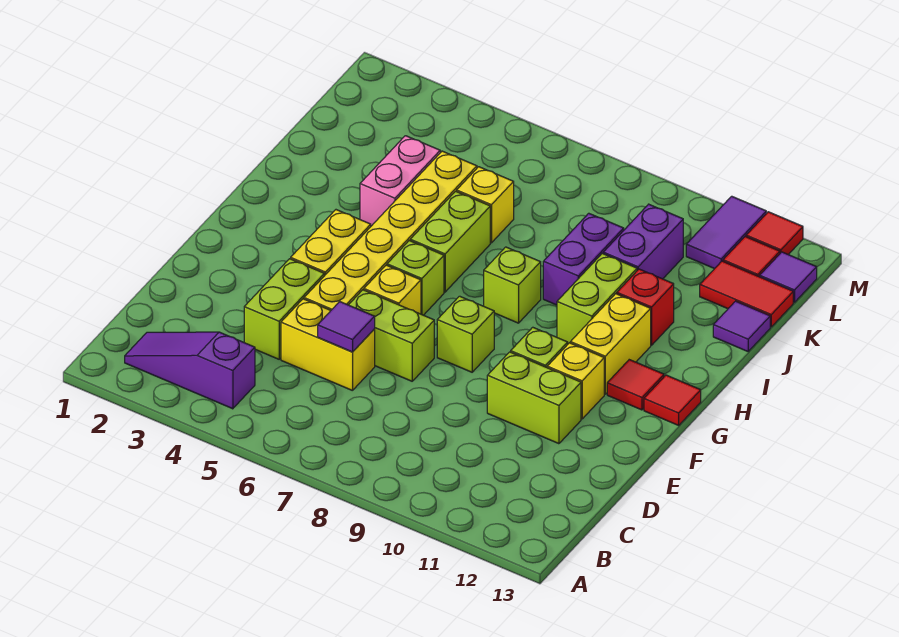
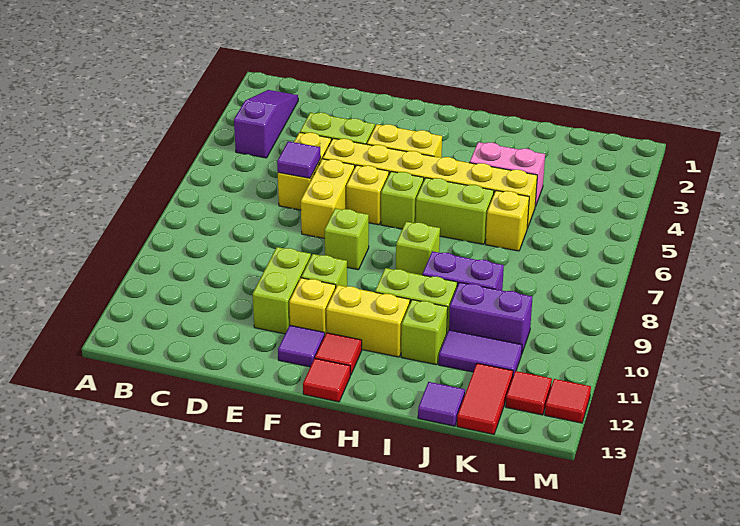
lime 1x2 brick [349,290,434,381] -> yellow 1x2 brick [301,159,355,238]
red 1x1 brick [617,269,674,345] -> lime 1x1 brick [401,300,448,365]
purple 1x2 tile [686,196,766,269] -> purple 1x2 tile moved to [439,330,522,375]
purple 1x1 tile [760,252,817,302] -> purple 1x1 tile moved to [278,325,325,367]

